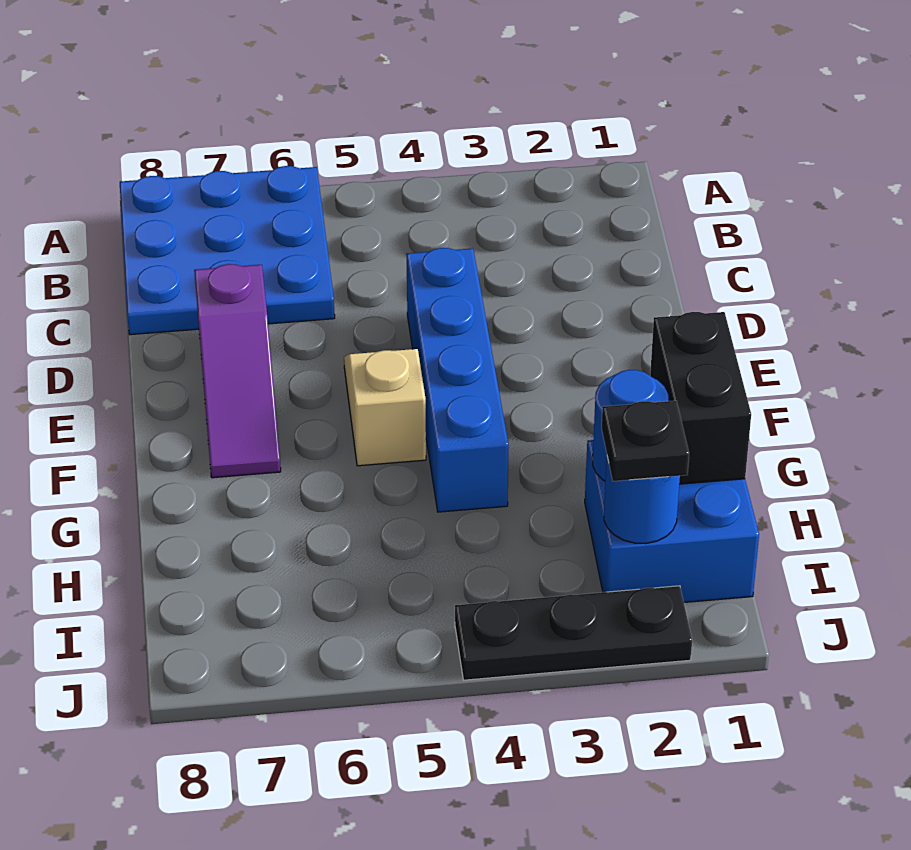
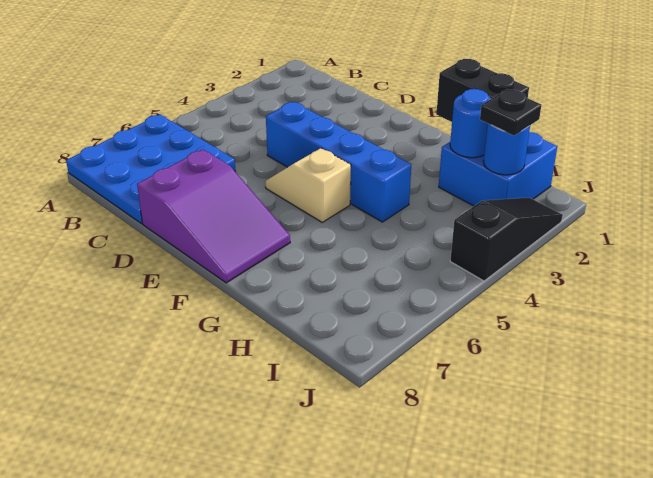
purple 1x3 slope [194,264,281,478] -> purple 2x3 slope [137,149,290,283]
black 1x3 plate [455,586,692,680] -> black 1x3 slope [450,198,563,281]

